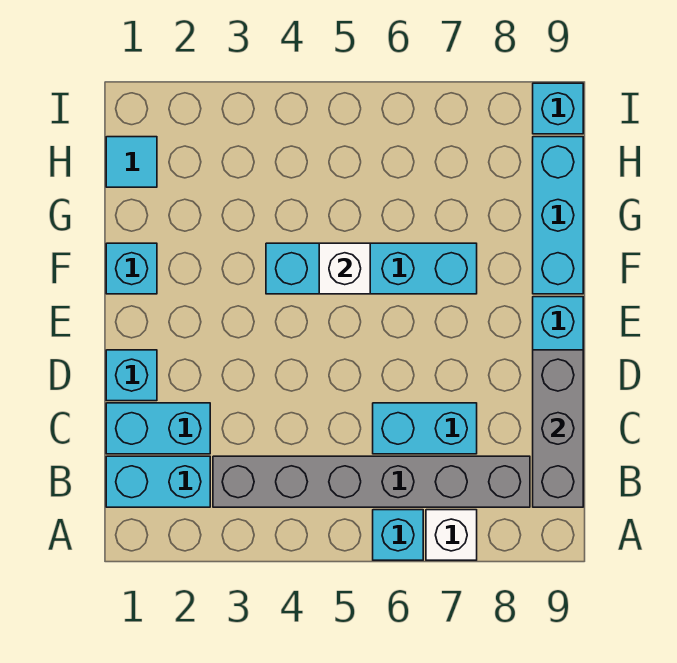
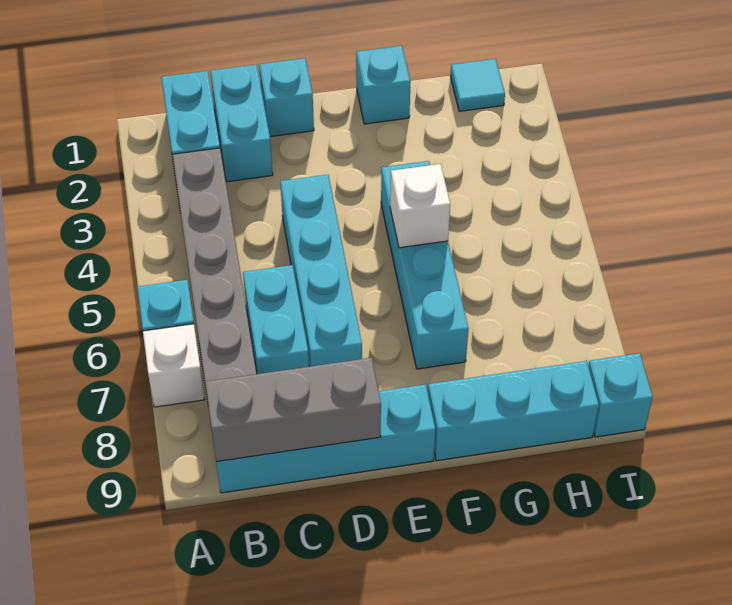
none -> cyan 1x4 brick [280,175,362,367]

